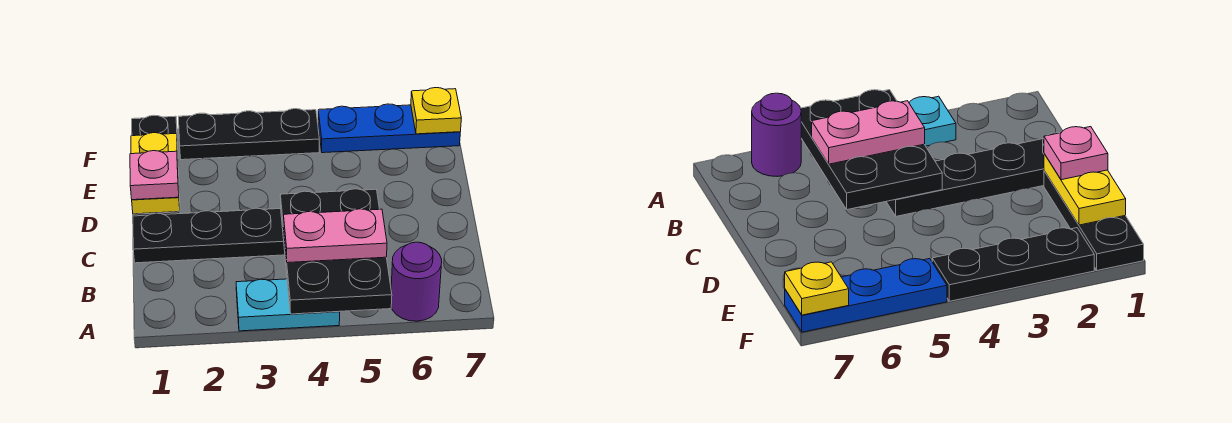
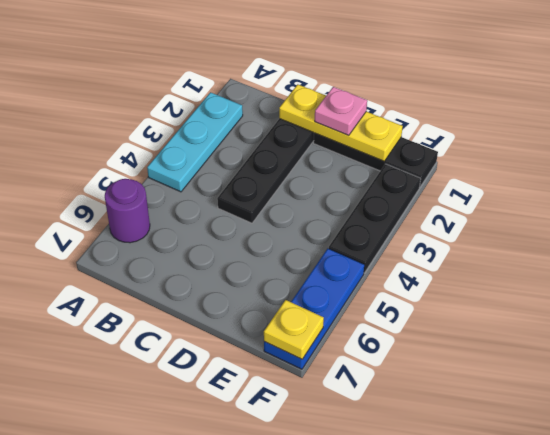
cyan 1x2 plate [236,279,340,331] -> cyan 1x3 plate [147,92,243,192]
black 2x3 plate [280,189,392,314] -> none
pink 1x2 plate [283,209,387,263] -> none
yellow 1x2 plate [131,133,180,214] -> yellow 1x3 plate [279,84,403,161]

